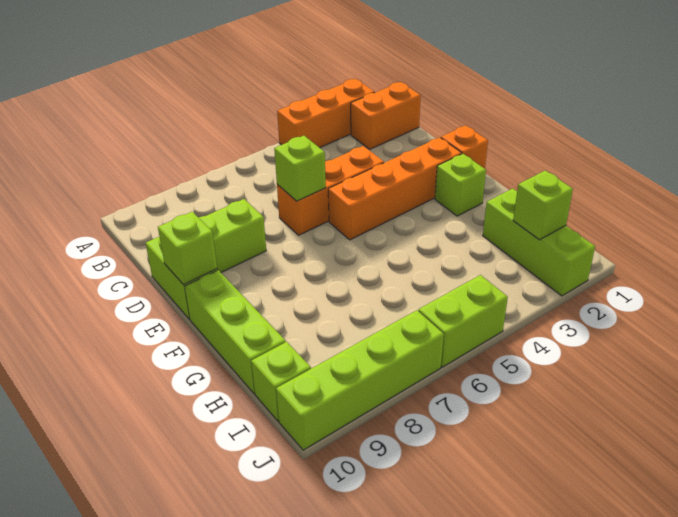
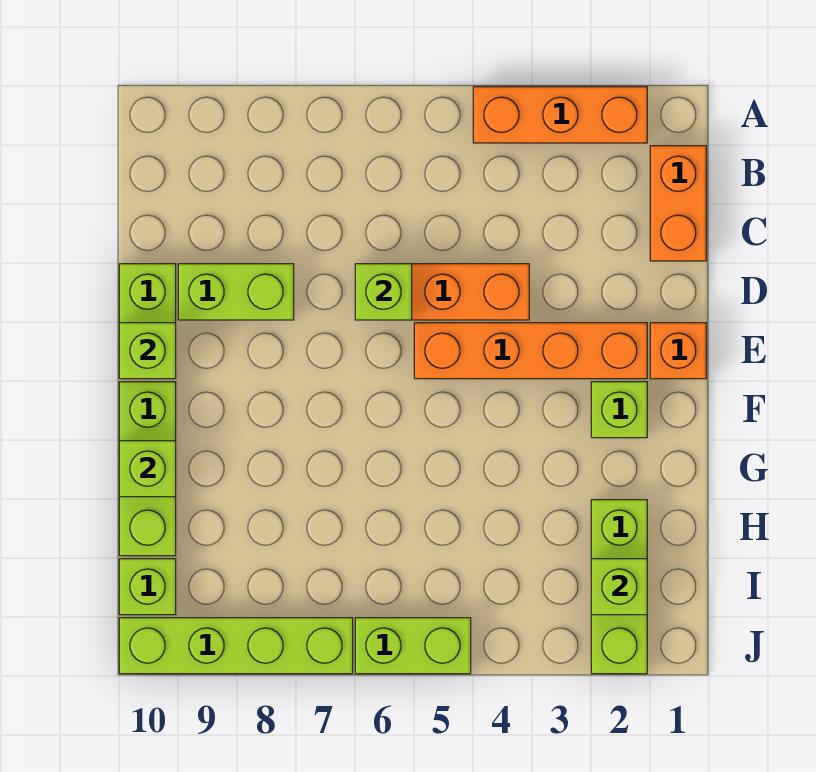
orange 1x2 brick [351,82,421,149] -> orange 1x2 brick turned to [650,146,706,261]
none -> lime 1x1 brick [119,441,176,497]

